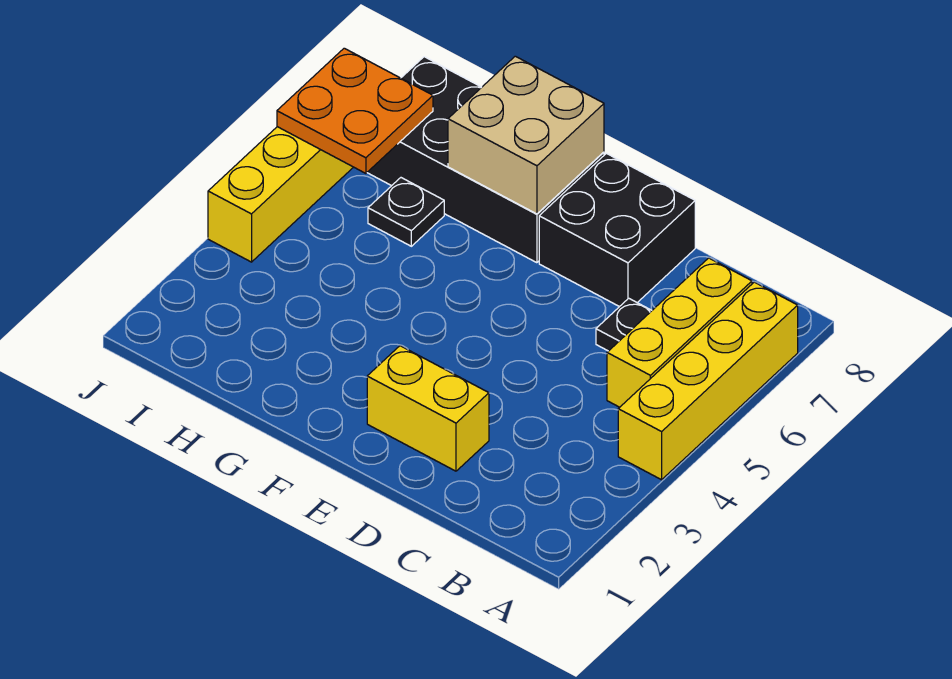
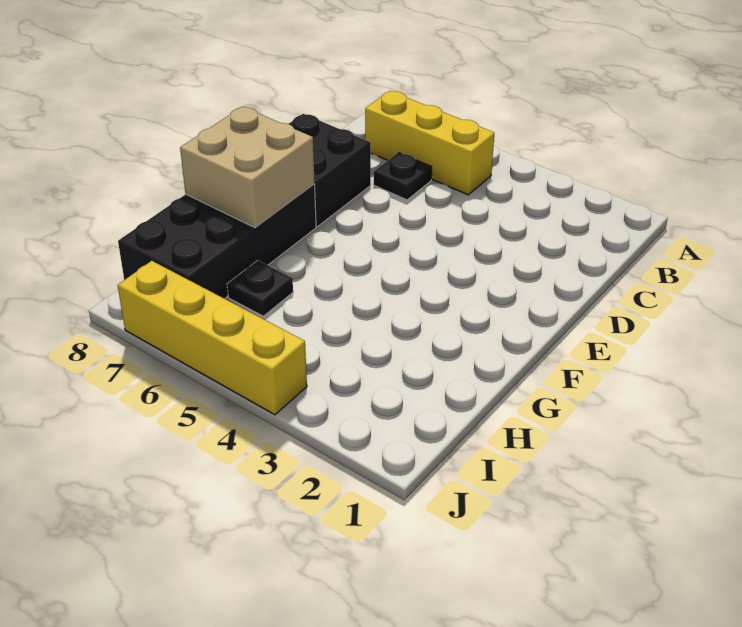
yellow 1x4 brick [618,282,798,480] -> none
yellow 1x2 brick [367,346,489,471] -> none
orange 2x2 plate [277,48,433,173] -> none

